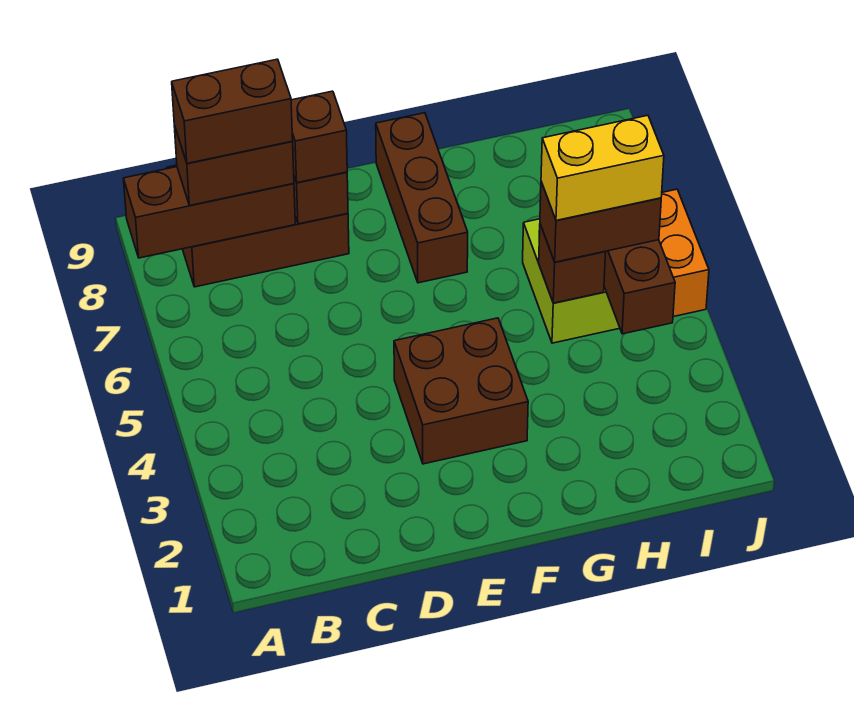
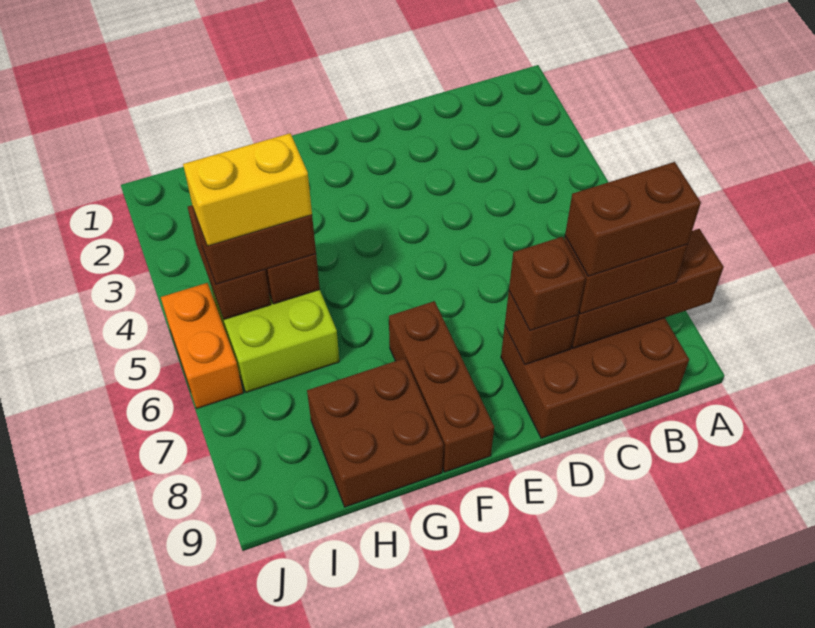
brown 2x2 brick [394,318,528,464] -> brown 2x2 brick moved to [307,358,443,507]

